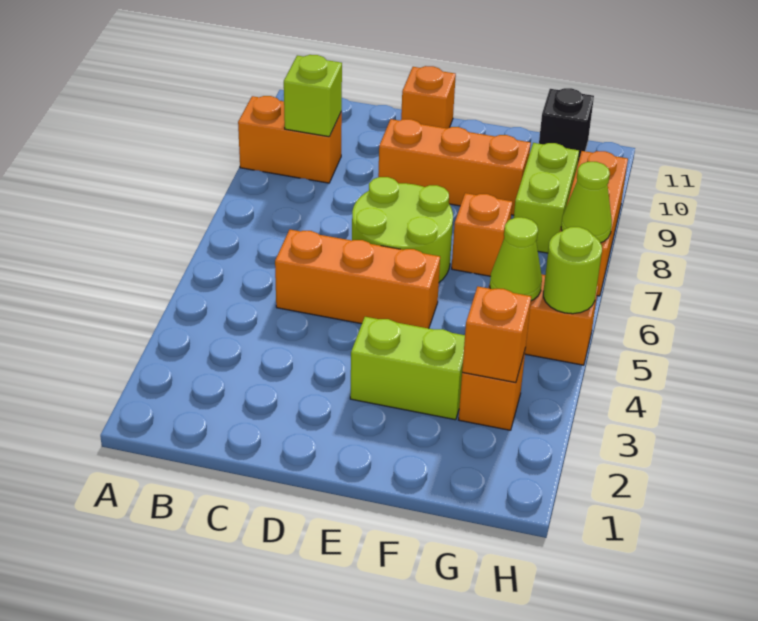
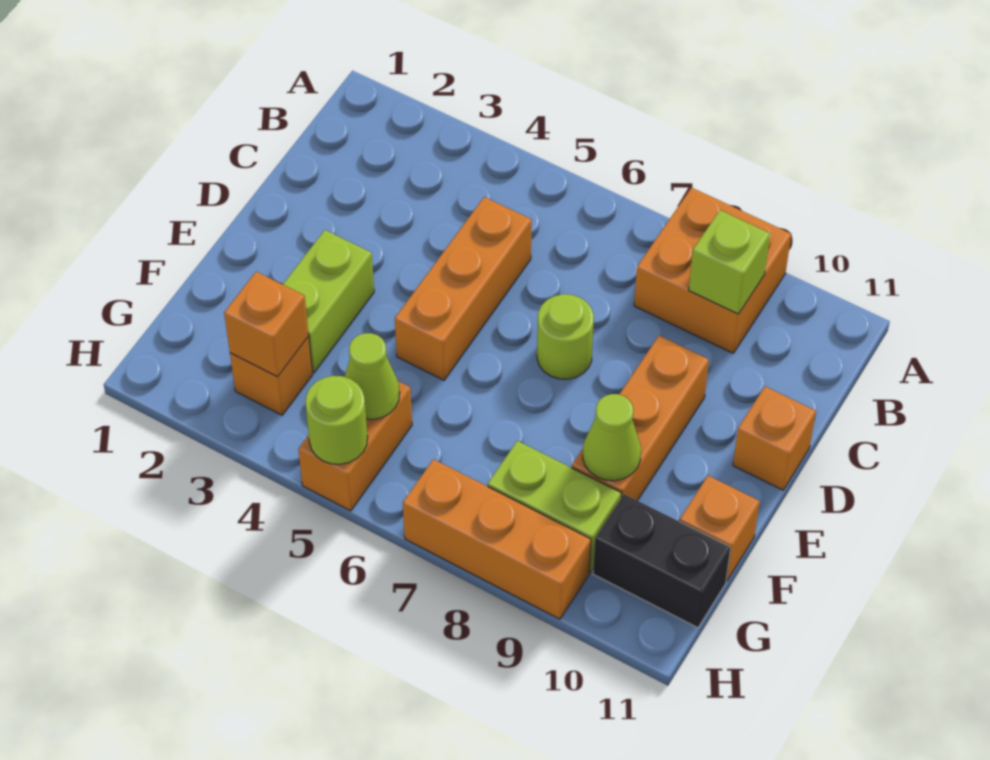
orange 1x2 brick [238,96,342,183] -> orange 2x2 brick [634,188,791,353]
lime 2x2 round brick [352,177,453,282] -> lime 1x1 round brick [537,294,594,379]
orange 1x1 brick [452,193,512,276] -> orange 1x1 brick moved to [680,476,760,581]
black 1x1 brick [539,88,594,165] -> black 1x2 brick [593,494,731,628]
lime 1x1 cone [561,162,612,243] -> lime 1x1 cone moved to [583,394,641,481]

